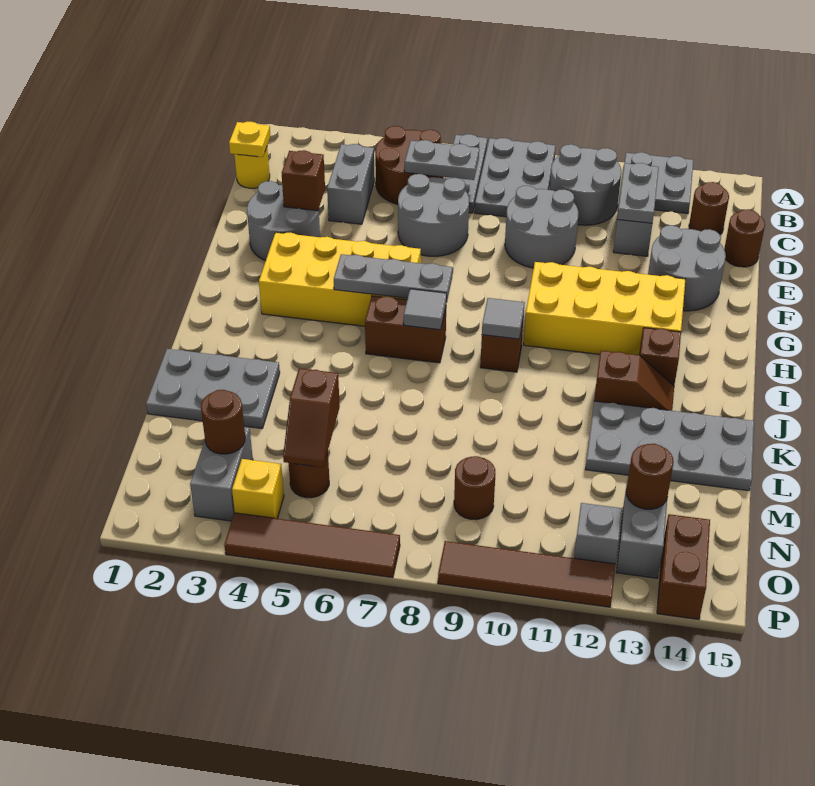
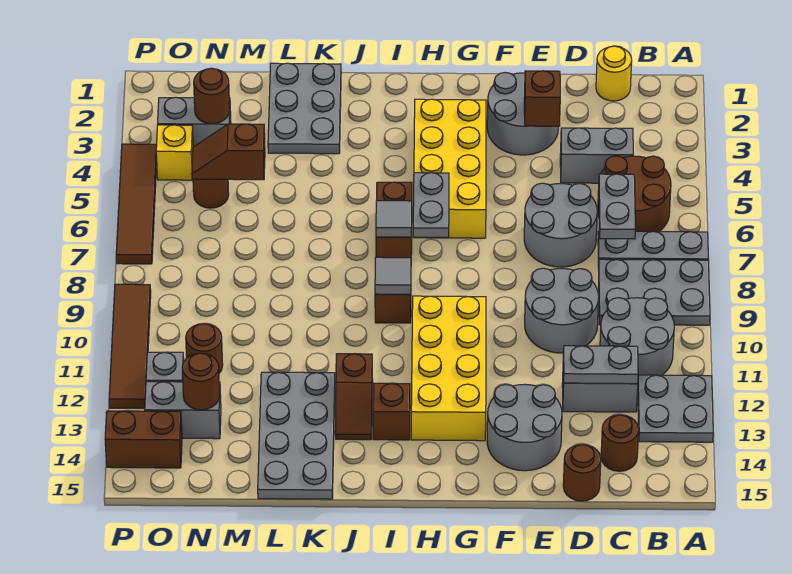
yellow 1x1 plate [229,122,270,157] -> none
grey 1x3 plate [334,254,453,299] -> grey 1x2 plate [413,173,449,237]
brown 1x1 round brick [454,456,495,520] -> brown 1x1 round brick moved to [186,324,223,373]

